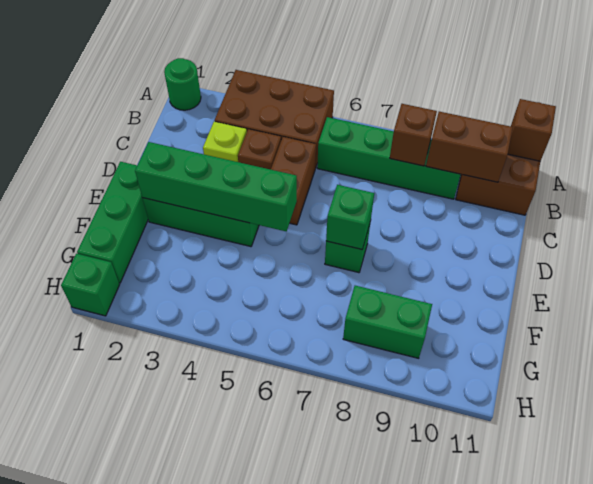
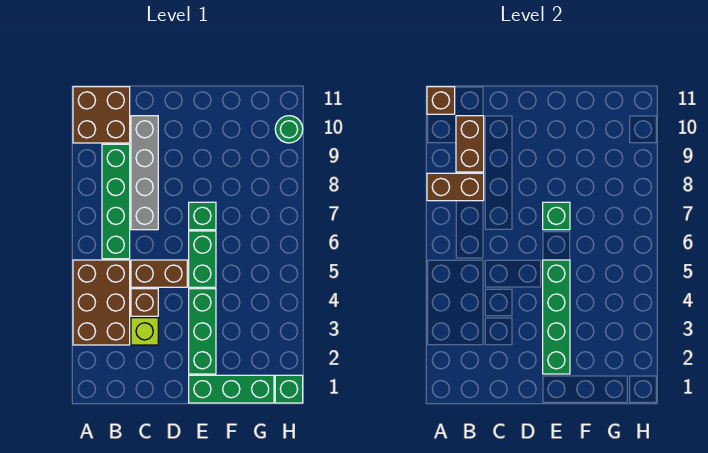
green 1x1 round brick [164,58,201,110] -> green 1x1 round brick moved to [275,116,303,143]
brown 1x1 brick [390,104,437,166] -> brown 1x2 brick [427,173,484,201]
none -> grey 1x4 brick [131,116,158,230]
green 1x2 brick [343,286,432,358] -> green 1x2 brick moved to [189,231,216,287]

